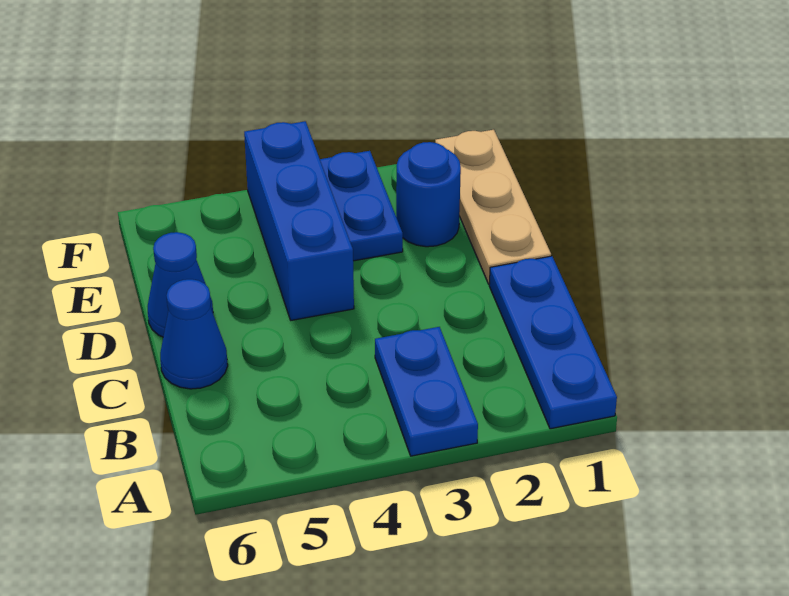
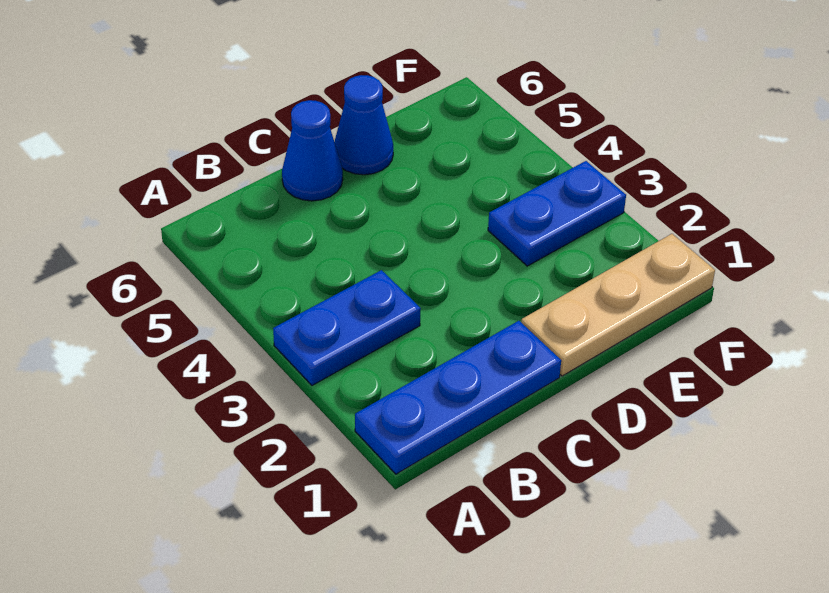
blue 1x3 brick [244,121,354,320] -> none
blue 1x1 round brick [396,142,461,247] -> none

